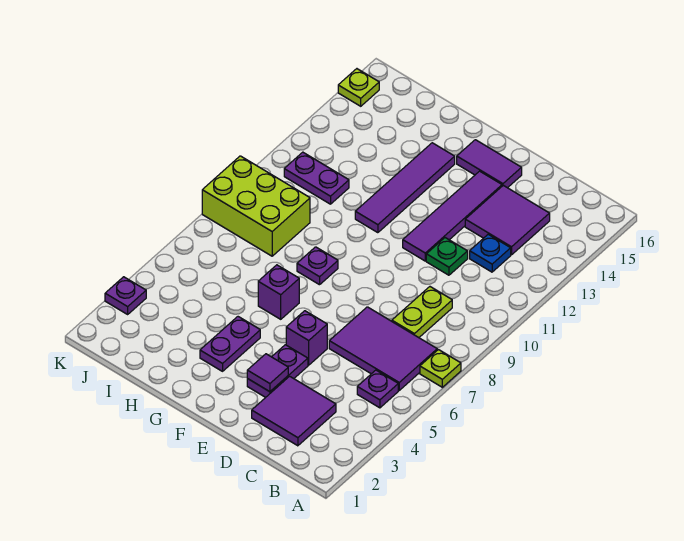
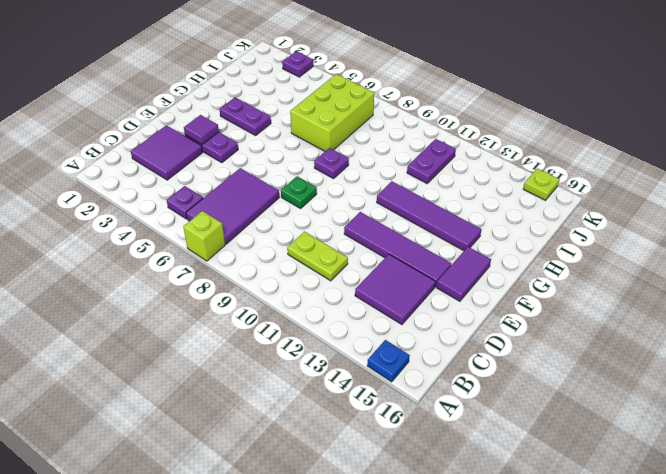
lime 1x1 plate [420,350,461,387] -> lime 1x1 brick [183,211,225,261]
lime 1x2 plate [392,287,452,338] -> lime 1x2 plate moved to [287,232,348,281]
blue 1x1 plate [470,234,511,272] -> blue 1x1 plate moved to [367,340,410,382]
green 1x1 plate [426,238,468,275] -> green 1x1 plate moved to [281,176,317,208]
purple 1x1 brick [286,311,327,365] -> none
purple 1x1 brick [258,265,299,319] -> none
lime 2x3 brick [202,156,310,256] -> lime 2x3 brick moved to [290,74,374,151]

